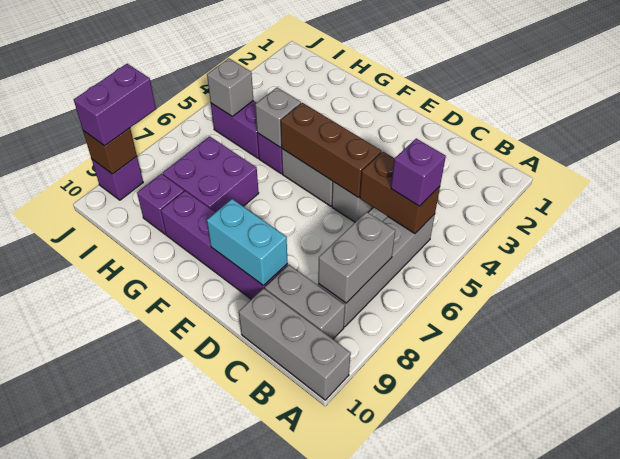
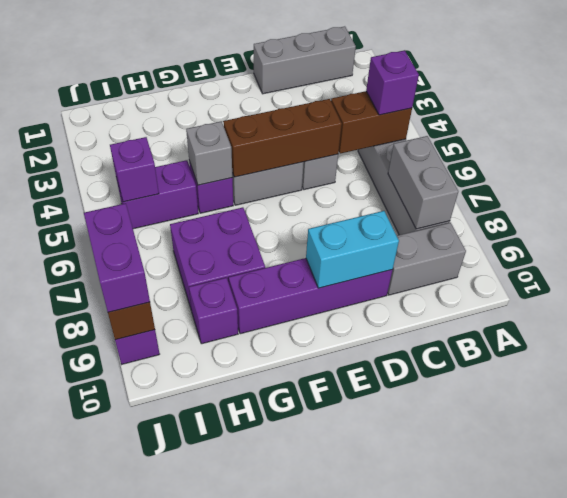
grey 1x3 brick [239,288,351,400] -> grey 1x3 brick moved to [254,26,356,94]
grey 1x1 brick [207,58,253,116] -> purple 1x1 brick [110,137,159,202]

